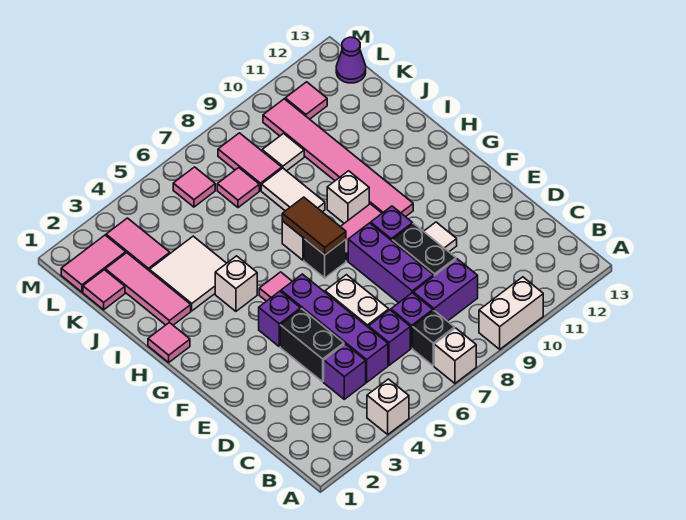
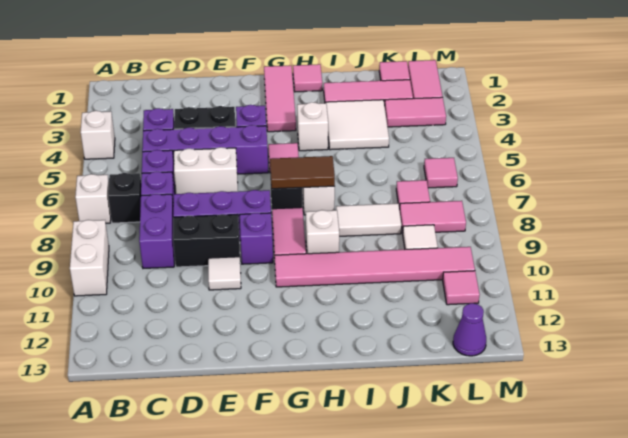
none -> pink 1x3 tile [264,66,296,132]

